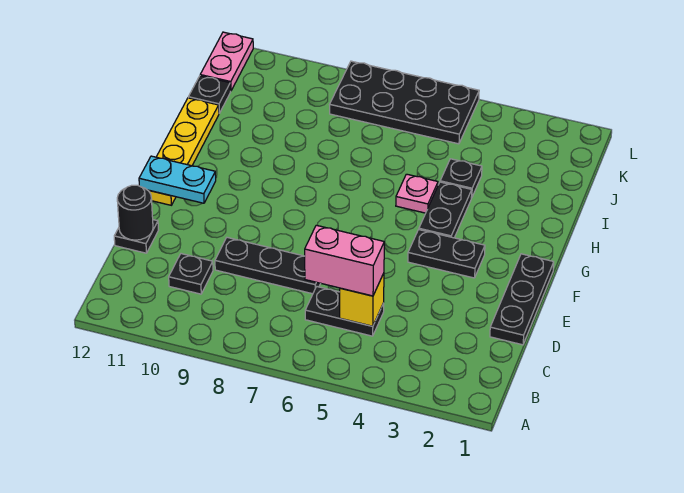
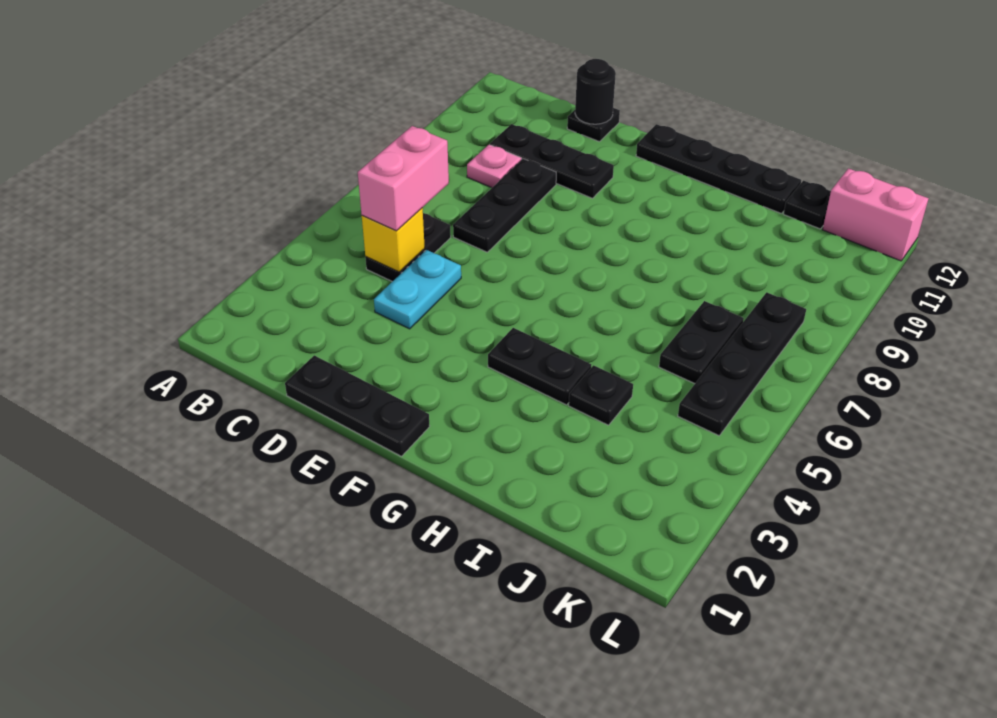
black 1x1 plate [169,254,213,294] -> black 1x3 plate [490,124,614,198]
black 1x2 plate [408,230,485,278] -> black 1x2 plate moved to [659,301,744,384]
cyan 1x2 plate [139,156,216,203] -> cyan 1x2 plate moved to [374,250,461,329]
yellow 1x4 plate [148,98,219,205] -> black 1x4 plate [636,124,801,214]
pink 1x1 plate [396,174,438,213] -> pink 1x1 plate moved to [467,145,522,188]
black 2x4 plate [329,61,479,144] -> black 1x4 plate [678,292,806,436]
pink 1x2 plate [200,32,253,91] -> pink 1x2 brick [823,168,929,261]

